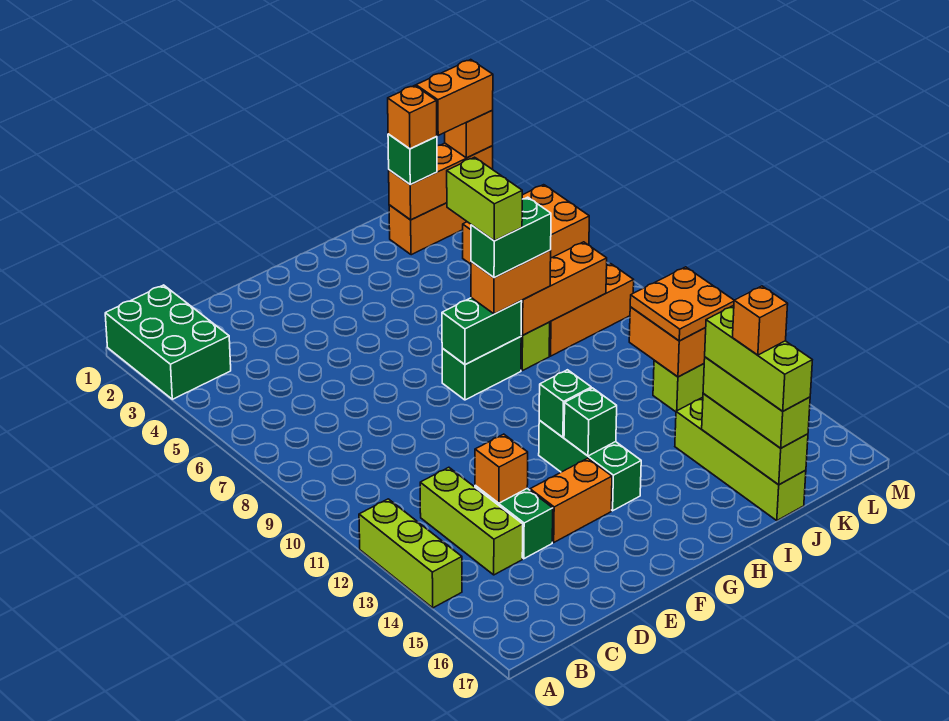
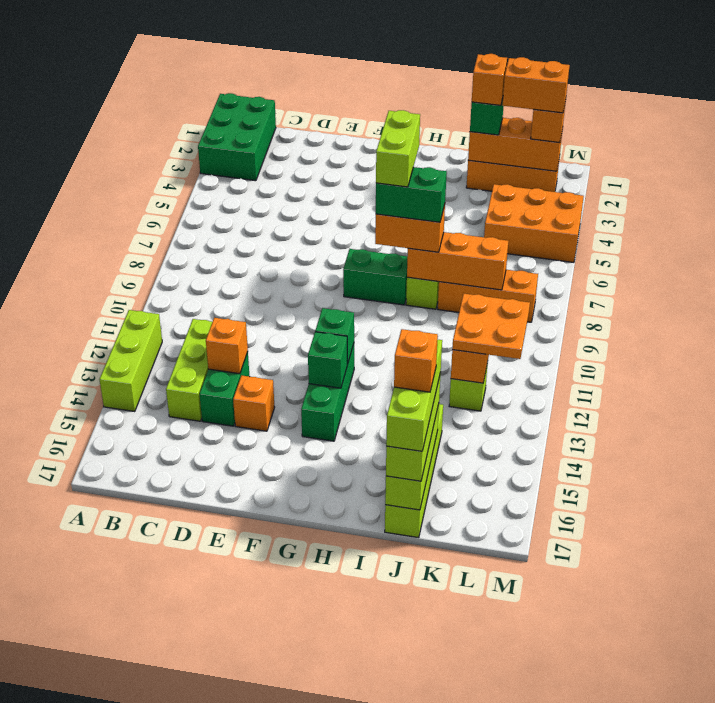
orange 1x2 brick [530,458,612,542] -> orange 1x1 brick [233,375,275,431]
green 1x2 brick [442,298,522,365] -> none

